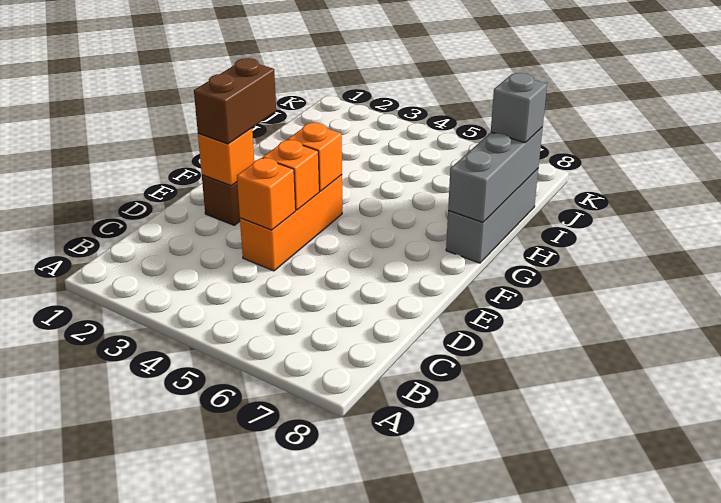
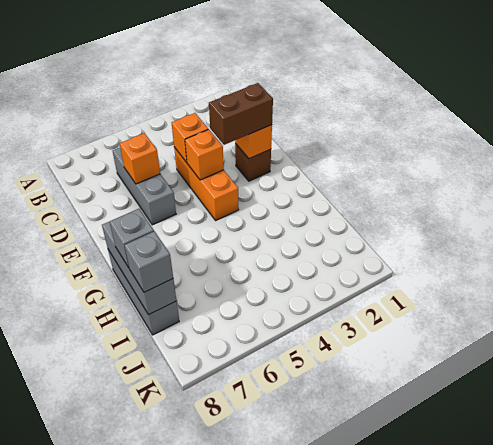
none -> grey 1x3 brick [113,148,176,225]
brown 1x2 brick [194,58,276,144] -> brown 1x2 brick turned to [209,83,273,145]
orange 1x1 brick [288,123,342,191] -> orange 1x1 brick moved to [120,133,160,184]
none -> grey 1x1 brick [110,209,154,268]

